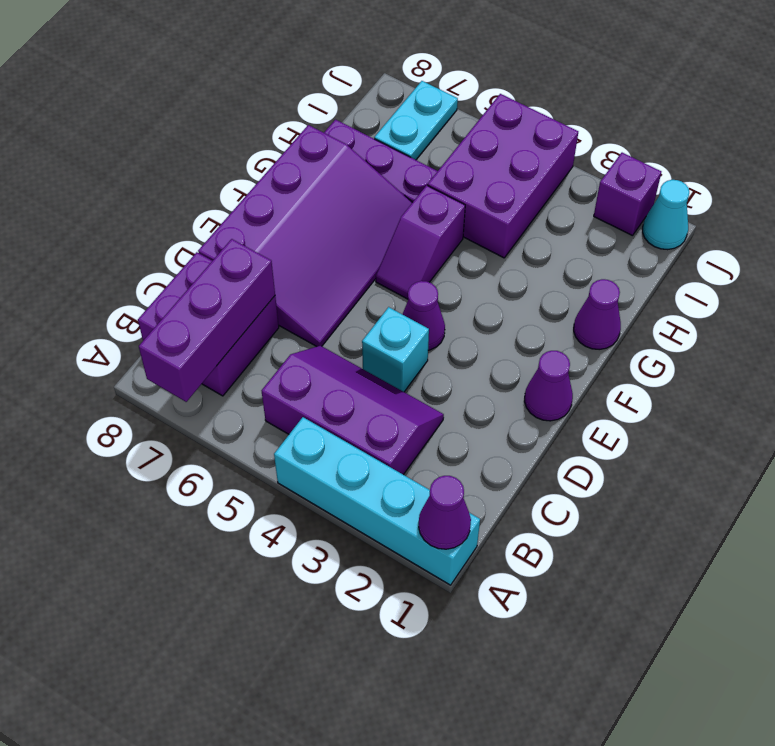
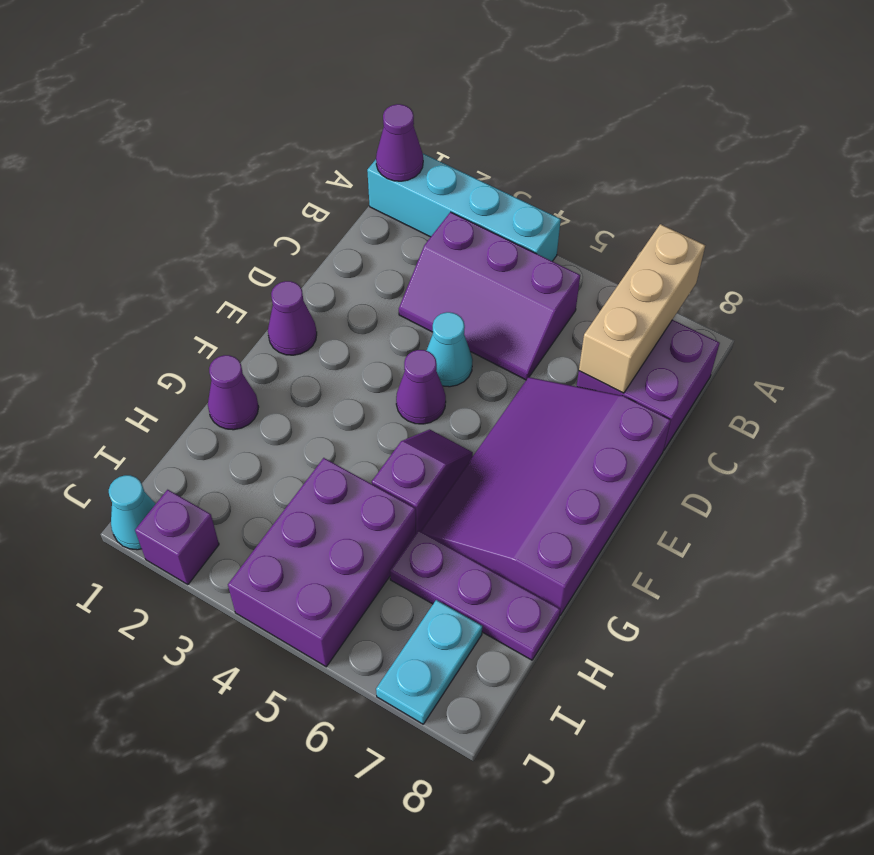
purple 1x3 brick [139,239,275,402] -> tan 1x3 brick [579,224,705,393]
cyan 1x1 brick [362,307,429,392] -> cyan 1x1 cone [426,312,473,387]

